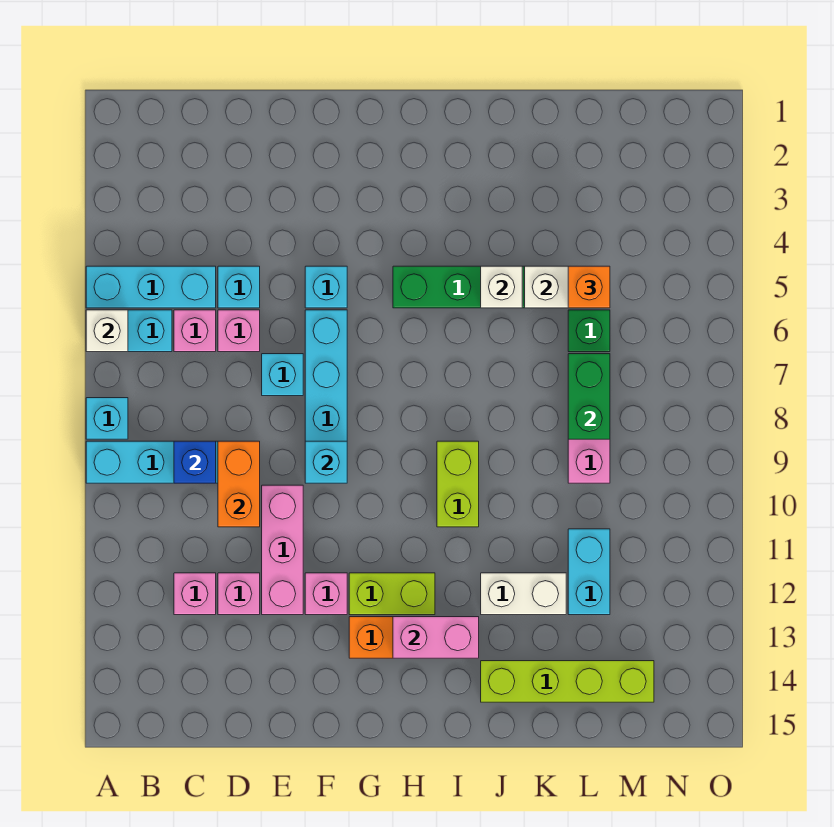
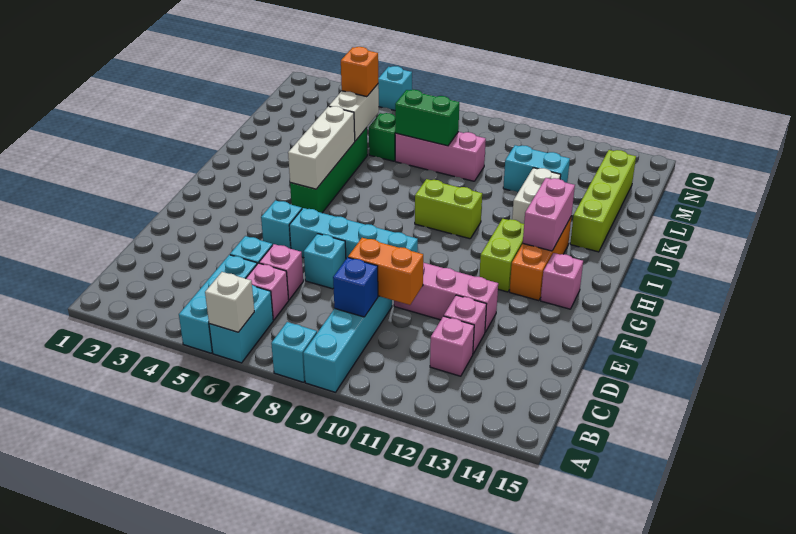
cyan 1x1 brick [305,441,347,483] -> cyan 1x1 brick moved to [378,66,412,110]
pink 1x1 brick [305,573,347,615] -> pink 1x1 brick moved to [541,253,583,309]
white 1x1 brick [481,266,522,308] -> white 1x3 brick [288,106,355,189]

